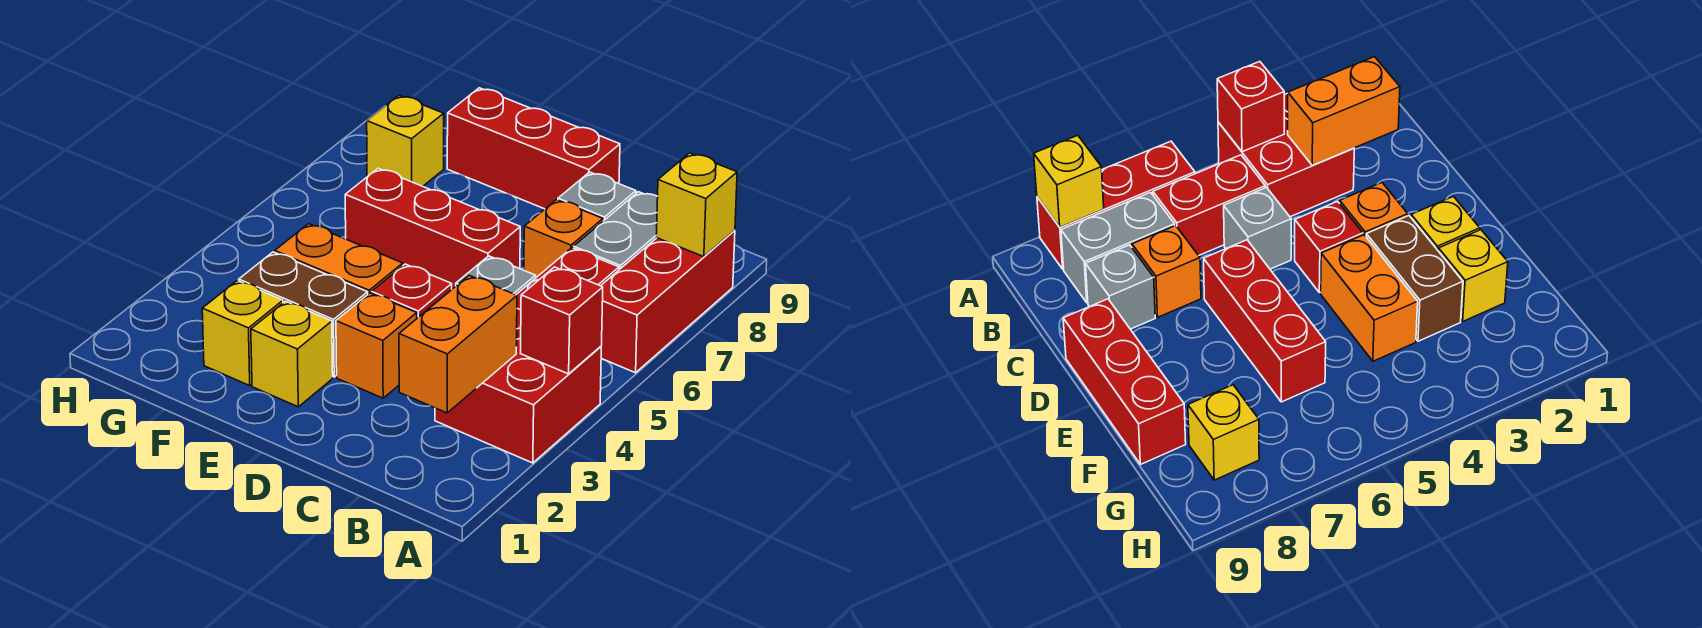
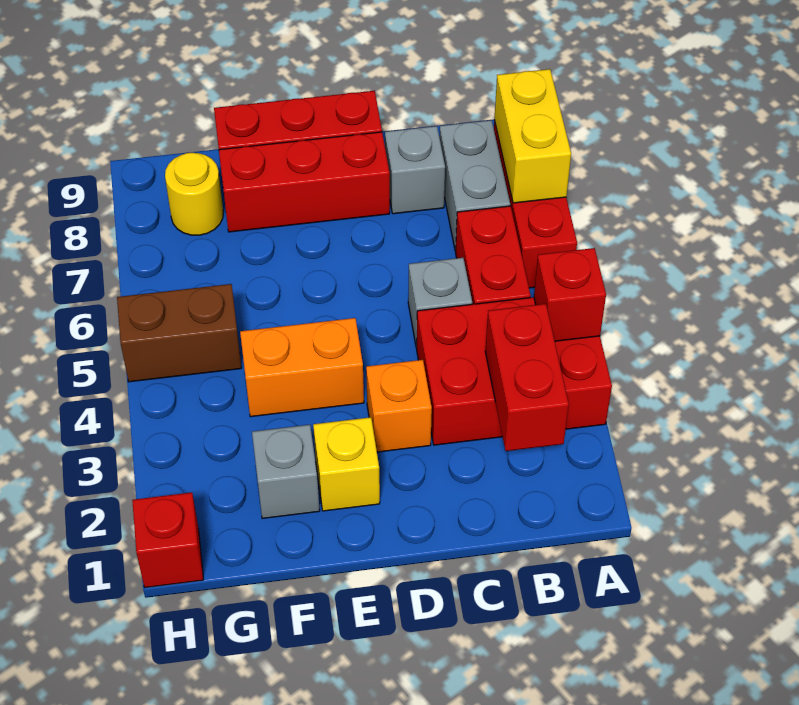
red 2x2 brick [435,309,601,463] -> red 2x3 brick [417,297,612,445]
yellow 1x1 brick [656,153,737,257] -> yellow 1x2 brick [494,69,571,203]
orange 1x2 brick [399,276,517,413] -> red 1x2 brick [485,304,569,451]
orange 1x1 brick [524,200,603,277] -> none
red 1x1 brick [372,264,452,318] -> red 1x1 brick moved to [132,492,203,588]
red 1x3 brick [345,168,520,289] -> red 1x3 brick moved to [219,132,390,232]
brown 1x2 brick [239,252,368,377] -> brown 1x2 brick moved to [117,284,242,382]
yellow 1x1 brick [202,281,283,386] -> grey 1x1 brick [252,425,320,519]
yellow 1x1 brick [367,96,444,186] -> yellow 1x1 round brick [165,153,223,235]

